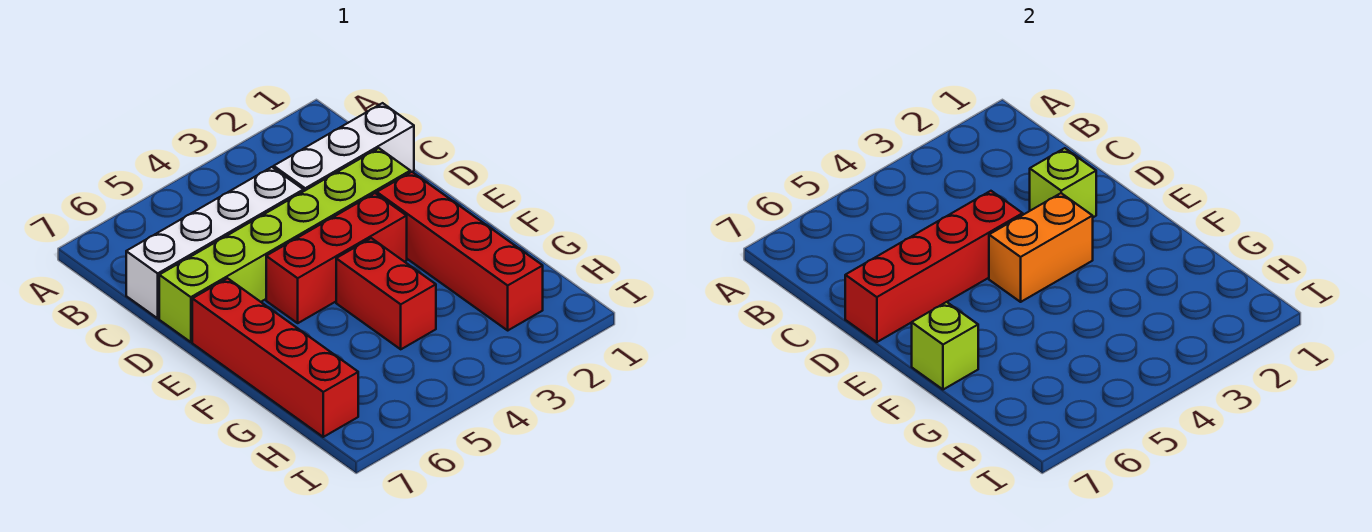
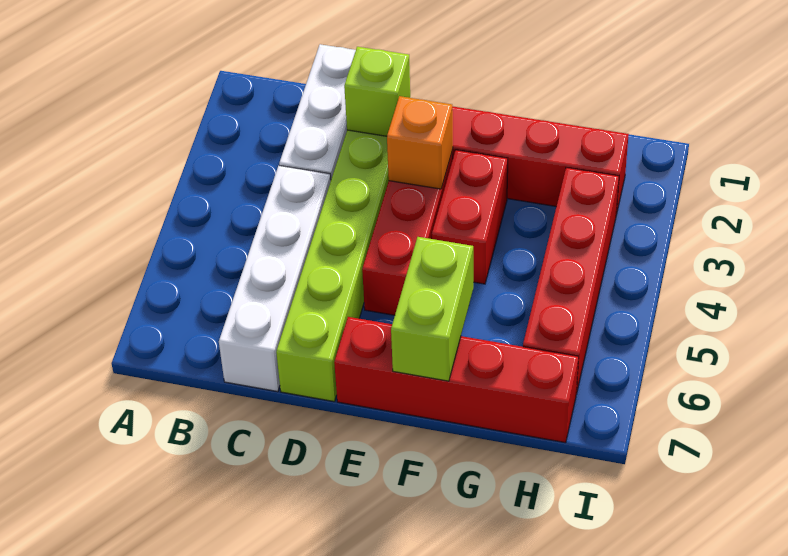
red 1x4 brick [845,191,1023,342] -> red 1x4 brick moved to [523,167,619,394]
orange 1x2 brick [989,193,1093,302] -> orange 1x1 brick [387,96,453,189]
red 1x2 brick [336,238,436,349] -> red 1x2 brick turned to [432,150,508,284]
lime 1x1 brick [912,302,978,390] -> lime 1x2 brick [391,237,473,381]

